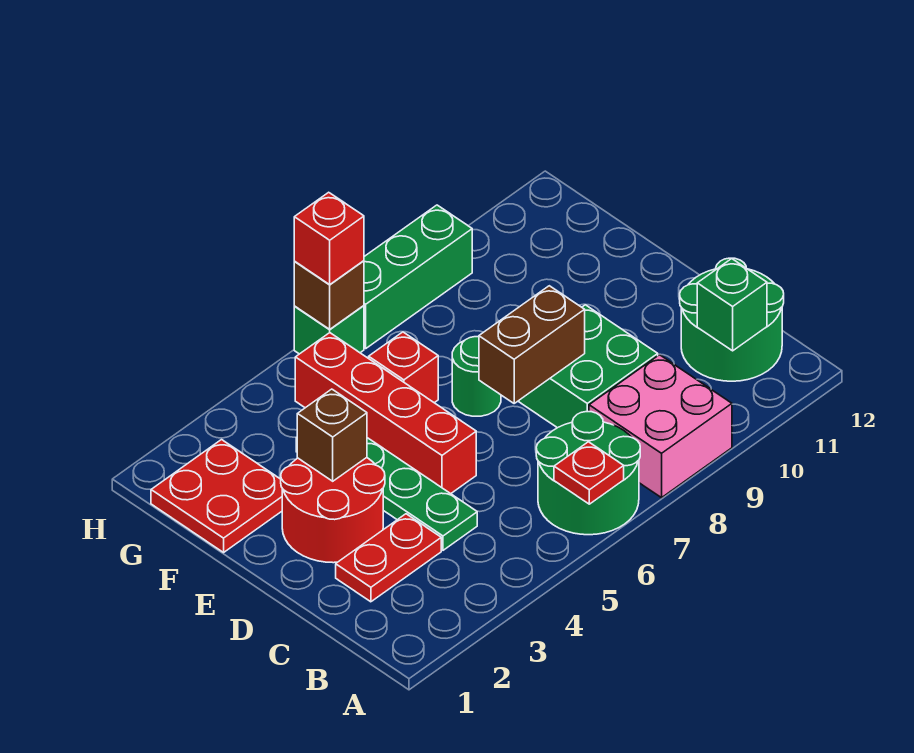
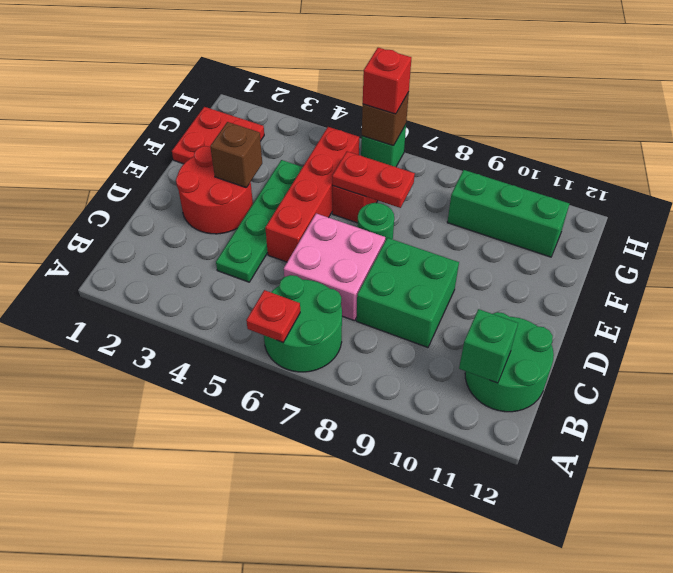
pink 2x2 brick [589,355,732,498] -> pink 2x2 brick moved to [284,213,385,321]
red 1x2 plate [336,514,441,602] -> red 1x2 plate moved to [332,152,415,208]
brown 1x2 brick [479,286,585,403] -> none
green 1x3 brick [364,205,472,348] -> green 1x3 brick moved to [447,170,569,257]

